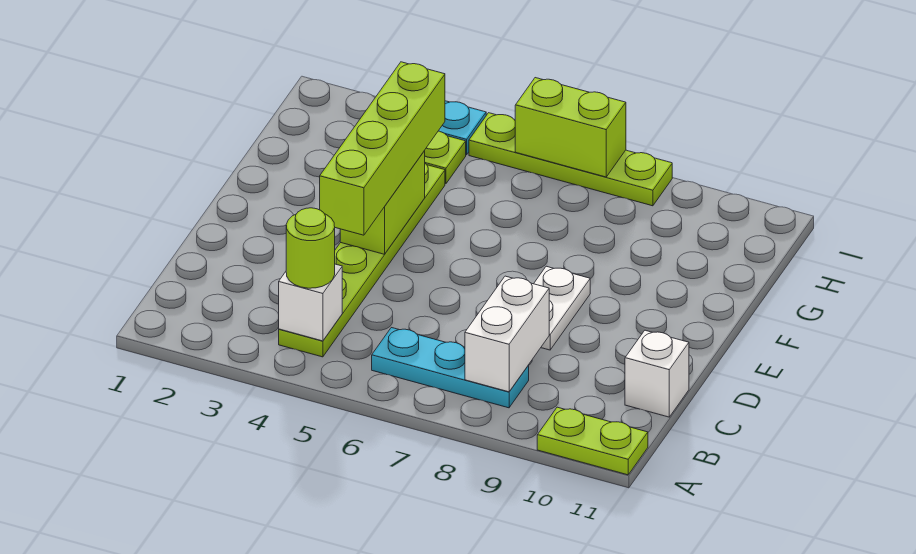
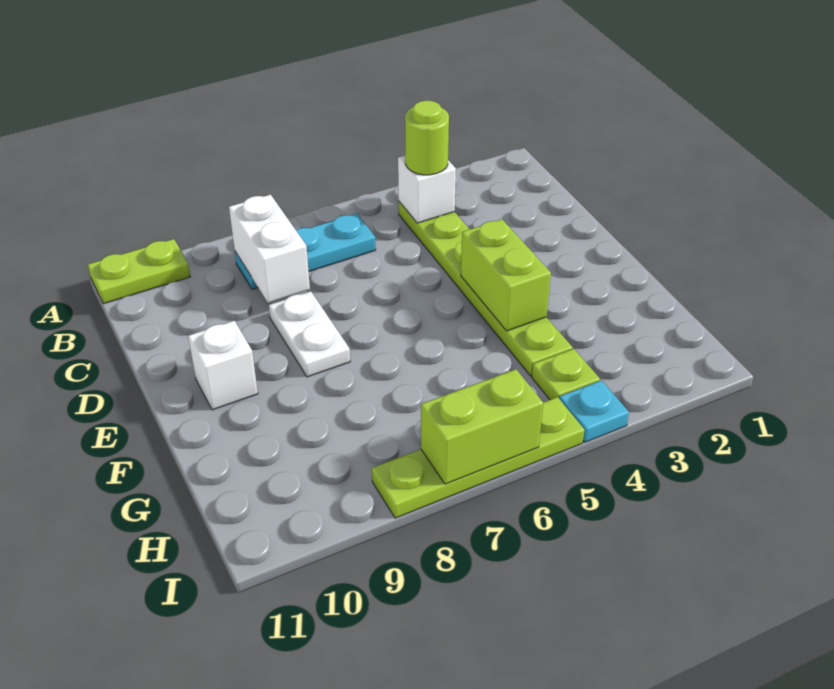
white 1x1 brick [625,330,689,417] -> white 1x1 brick moved to [188,321,258,410]
lime 1x4 brick [320,62,445,235] -> none

